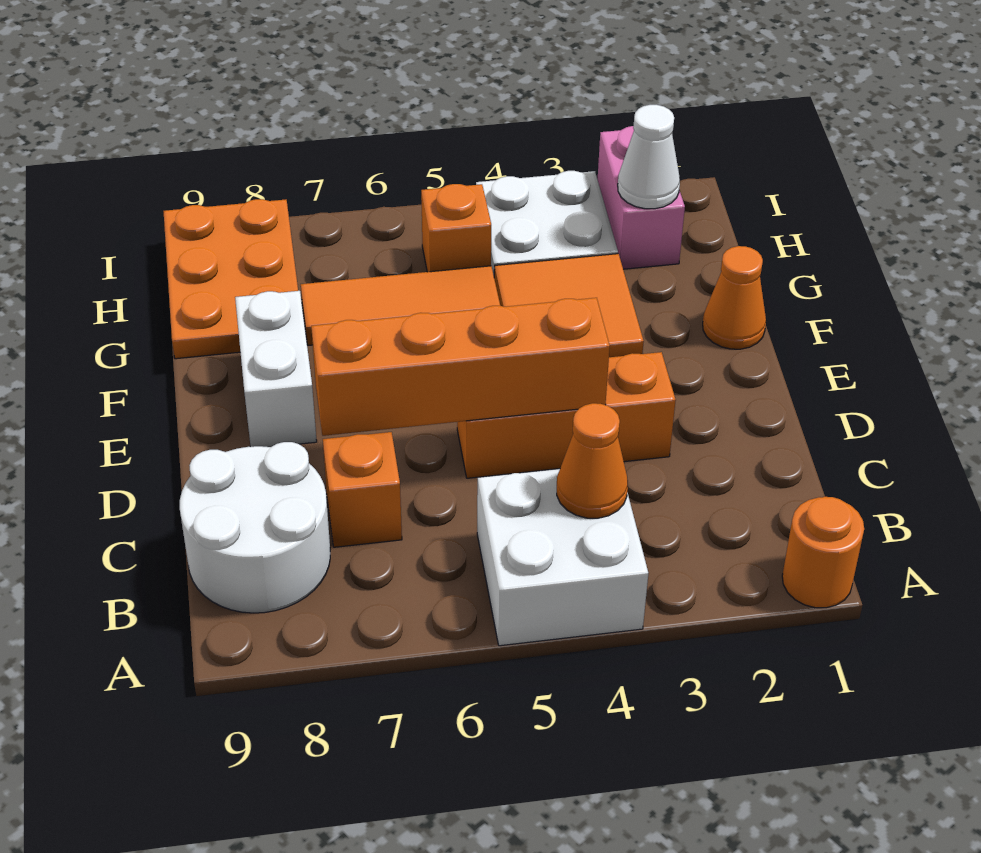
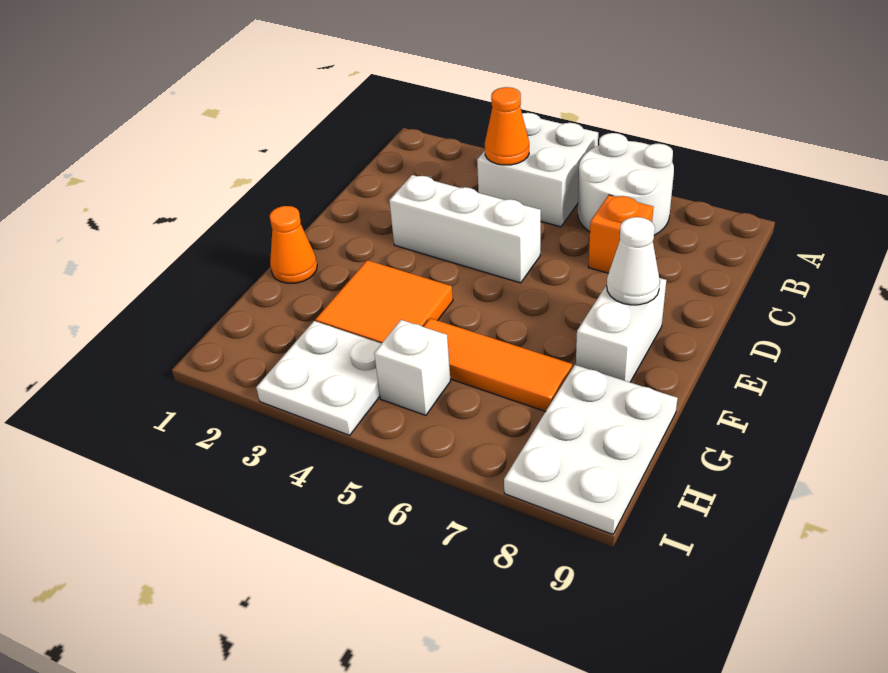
orange 1x1 round brick [782,497,864,608] -> none
white 2x2 round brick [180,442,330,613] -> white 2x2 round brick moved to [578,133,674,235]
orange 1x3 brick [457,352,676,478] -> white 1x3 brick [389,175,541,283]
orange 1x4 brick [311,298,610,436] -> none
orange 2x3 plate [164,199,298,359] -> white 2x3 plate [504,365,678,534]
pink 1x2 brick [598,126,685,269] -> none
white 1x1 cone [618,105,680,209] -> white 1x1 cone moved to [607,217,660,305]
orange 1x1 brick [421,184,491,272] -> white 1x1 brick [374,320,451,415]

